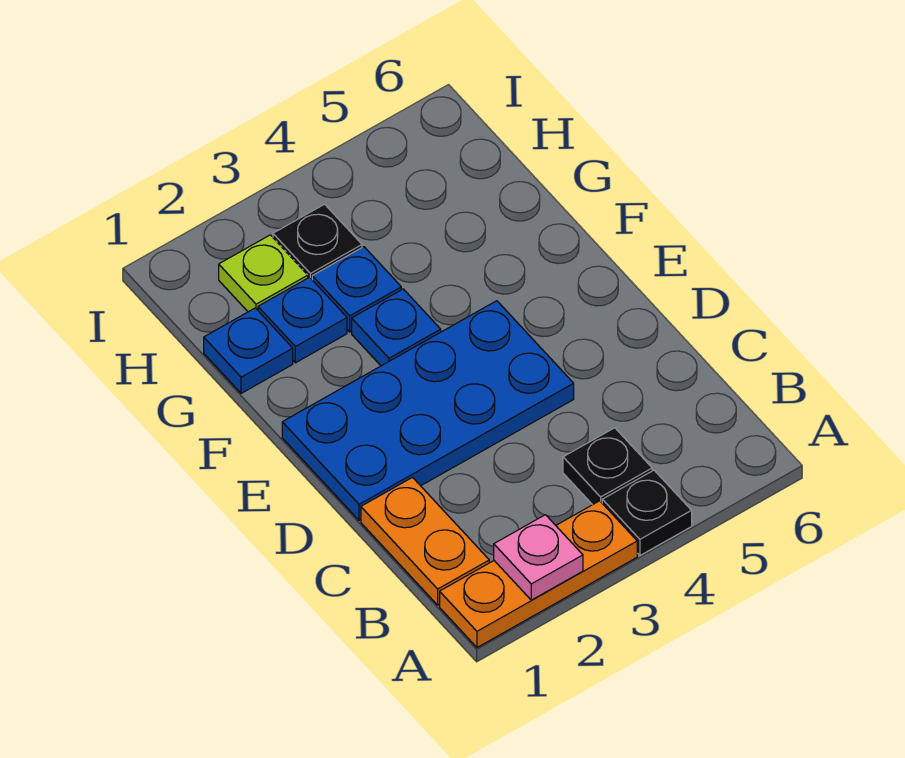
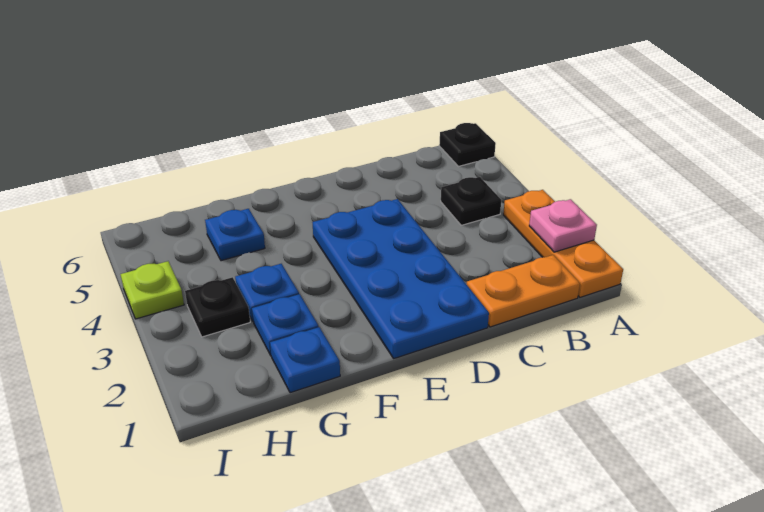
black 1x1 plate [602,470,692,555] -> black 1x1 plate moved to [439,123,496,166]
blue 1x1 plate [352,289,441,366] -> blue 1x1 plate moved to [205,209,265,261]
lime 1x1 plate [219,235,308,312] -> lime 1x1 plate moved to [120,261,184,319]

